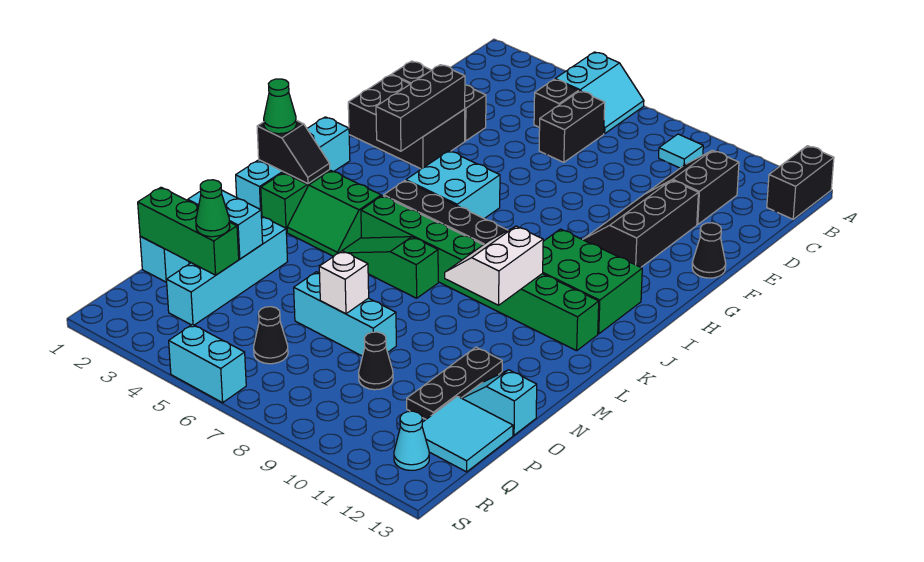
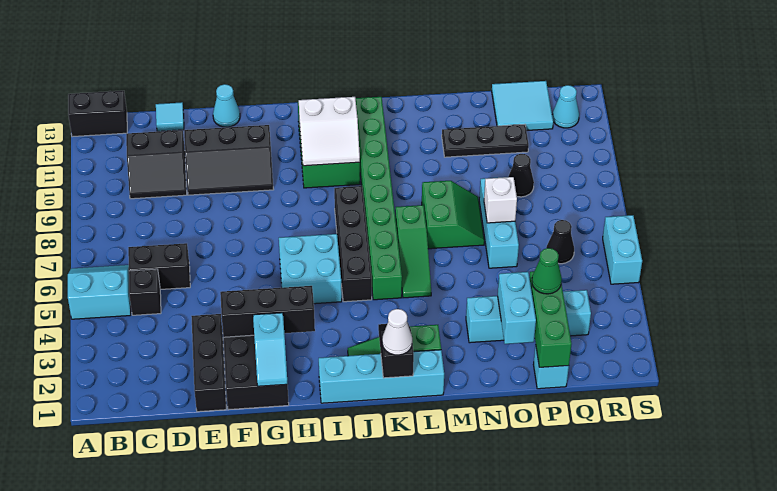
cyan 1x1 tile [659,134,703,168] -> cyan 1x1 tile moved to [156,102,184,131]
black 1x1 cone [692,223,726,278] -> cyan 1x1 cone [213,84,240,127]
green 1x1 cone [264,79,296,134] -> white 1x1 cone [382,309,412,355]
green 2x2 slope [287,171,381,257] -> green 2x2 slope moved to [422,181,484,249]
white 2x2 slope [445,226,543,305] -> white 2x2 slope moved to [299,97,360,166]
cyan 1x2 slope [462,370,537,435] -> cyan 1x2 slope moved to [253,313,288,386]

